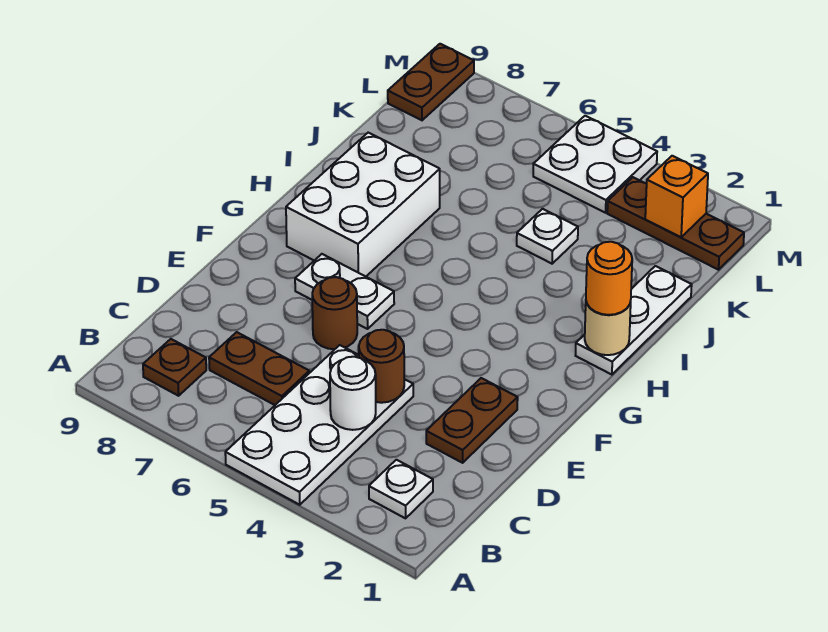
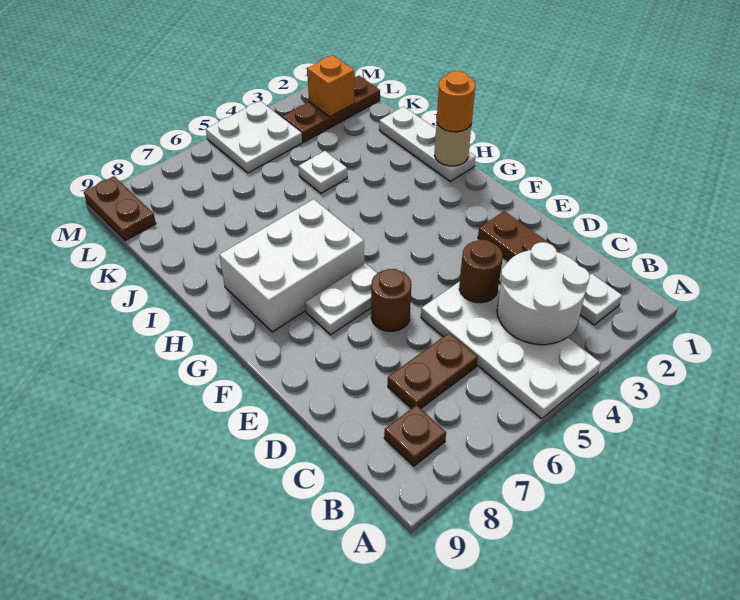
white 1x1 round brick [330,357,376,430] -> white 2x2 round brick [497,242,590,345]
white 2x3 brick [286,133,440,276] -> white 2x3 brick turned to [219,199,364,332]

